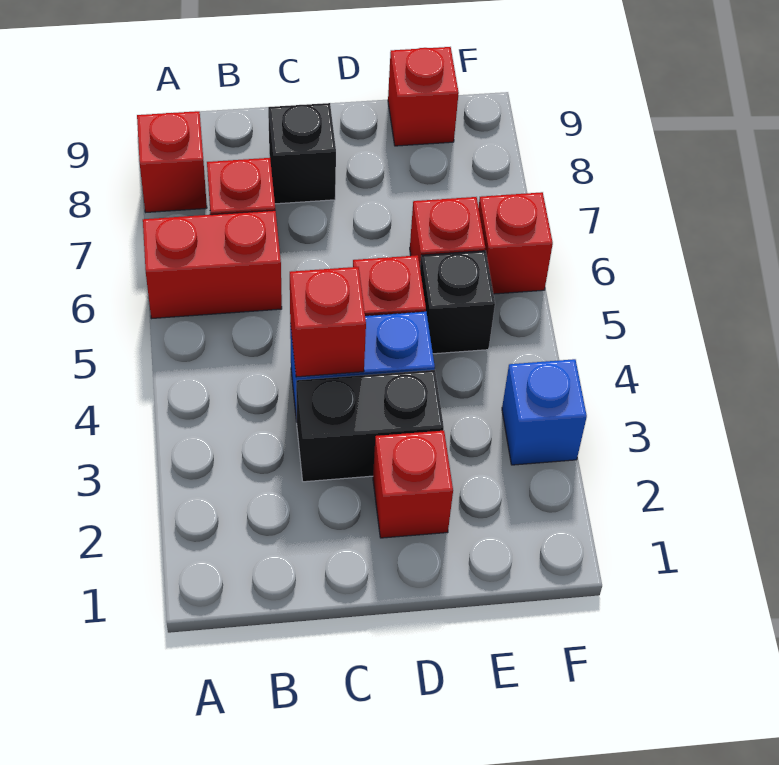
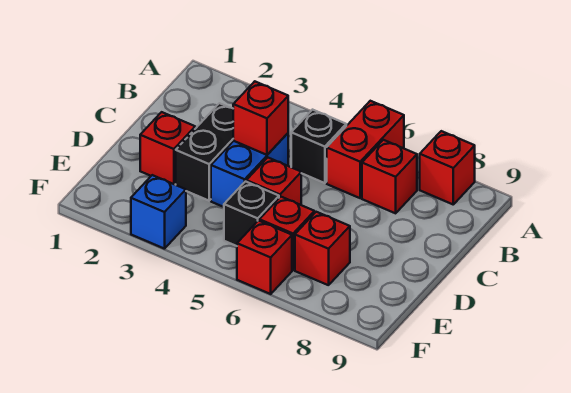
black 1x1 brick [268,103,336,204] -> black 1x1 brick moved to [291,110,346,183]
red 1x1 brick [388,47,459,146] -> red 1x1 brick moved to [295,212,350,285]

